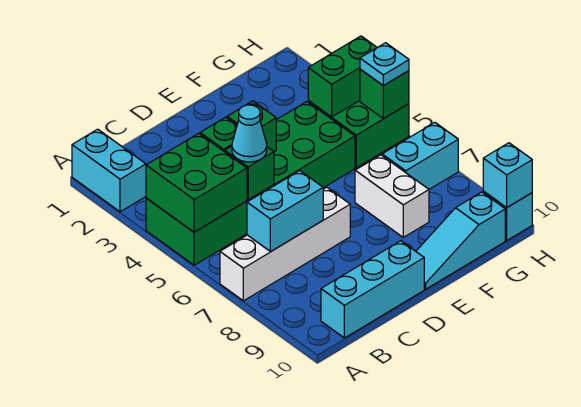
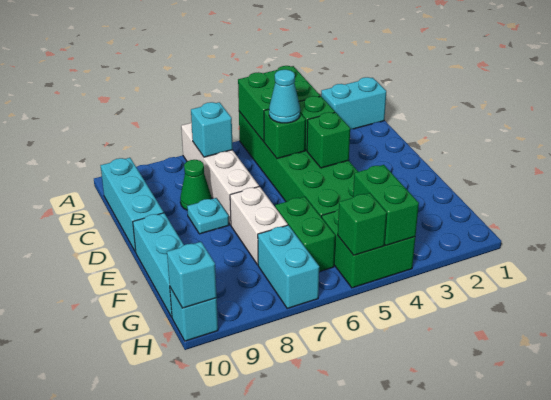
cyan 1x2 brick [247,171,323,252] -> cyan 1x1 brick [191,102,233,157]
none -> green 1x1 cone [180,160,211,210]
cyan 1x3 slope [416,192,505,289] -> cyan 1x3 brick [133,213,184,317]
none -> green 1x2 brick [275,197,335,272]
white 1x2 brick [355,155,429,237] -> white 1x2 brick turned to [230,187,288,265]
cyan 1x1 plate [360,43,409,86] -> cyan 1x1 plate moved to [187,198,229,234]

